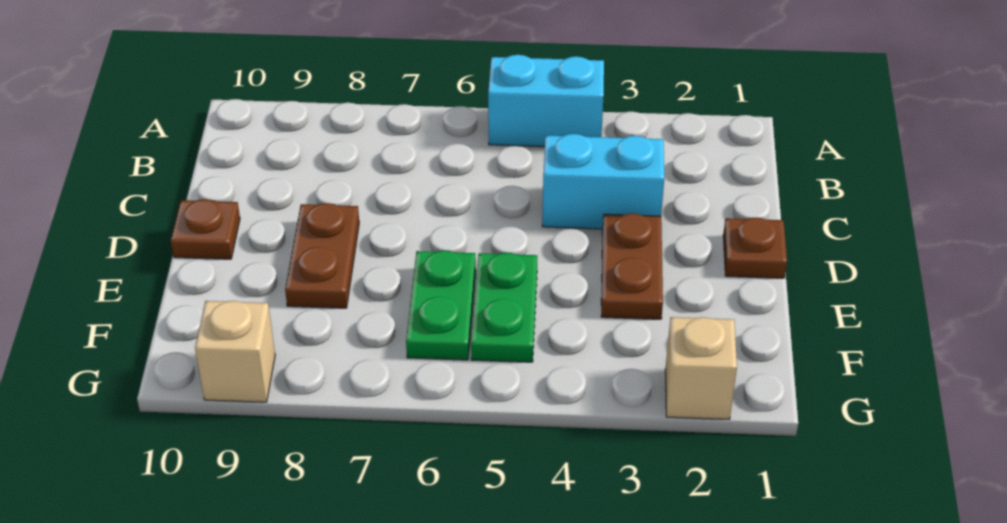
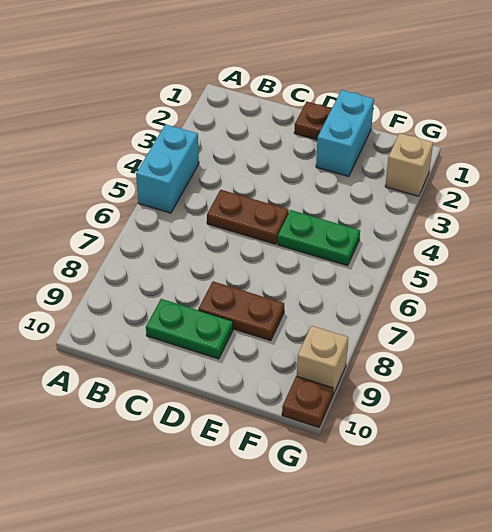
cyan 1x2 brick [542,134,664,229] -> cyan 1x2 brick moved to [316,90,374,177]
brown 1x2 plate [601,213,663,319] -> brown 1x2 plate moved to [207,190,289,244]
brown 1x1 plate [171,199,240,259] -> brown 1x1 plate moved to [282,376,333,427]
green 1x2 plate [406,251,476,360] -> green 1x2 plate moved to [146,299,233,359]

